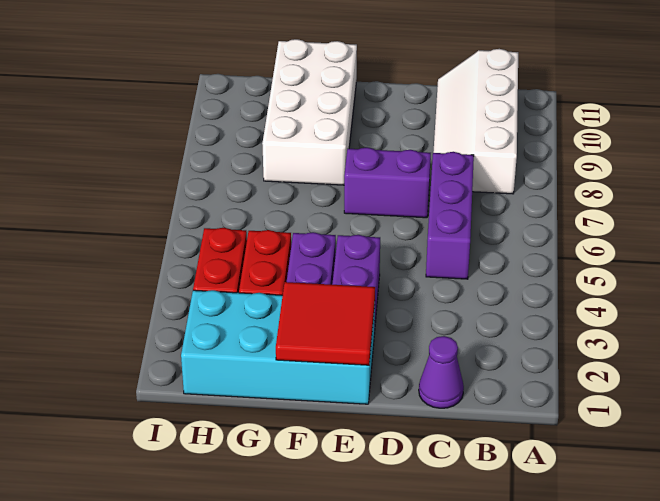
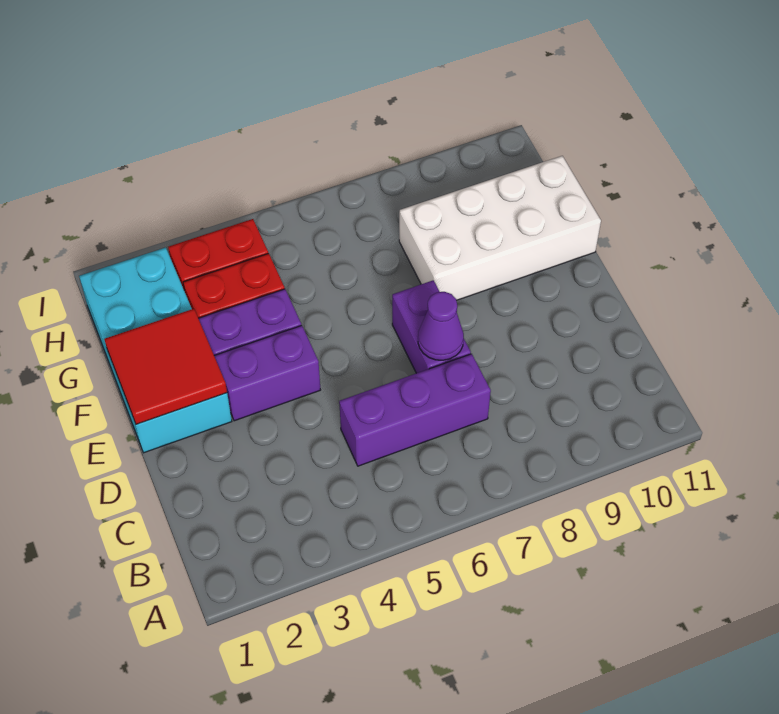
white 2x4 slope [433,49,518,194] -> none
purple 1x1 cone [419,336,464,408] -> purple 1x1 cone moved to [418,292,464,360]

